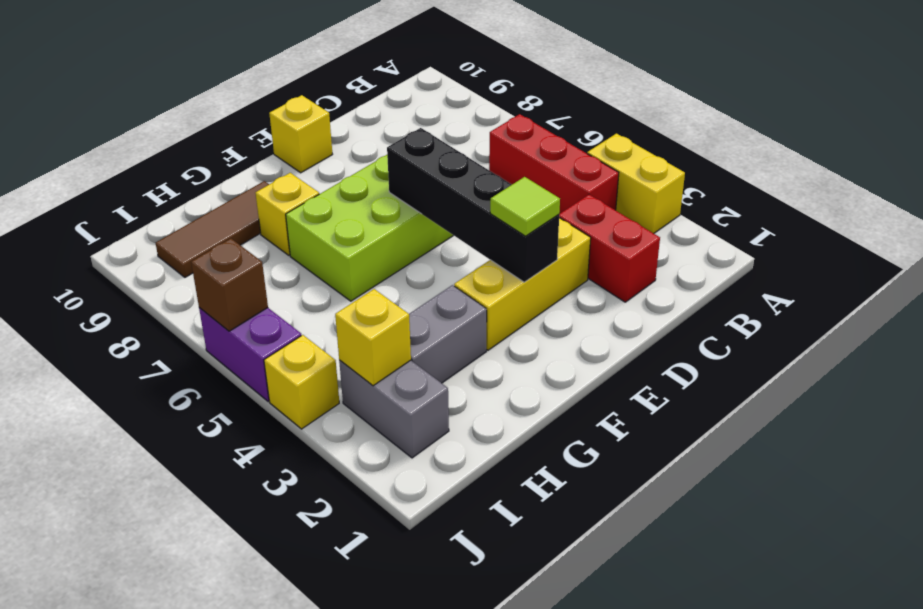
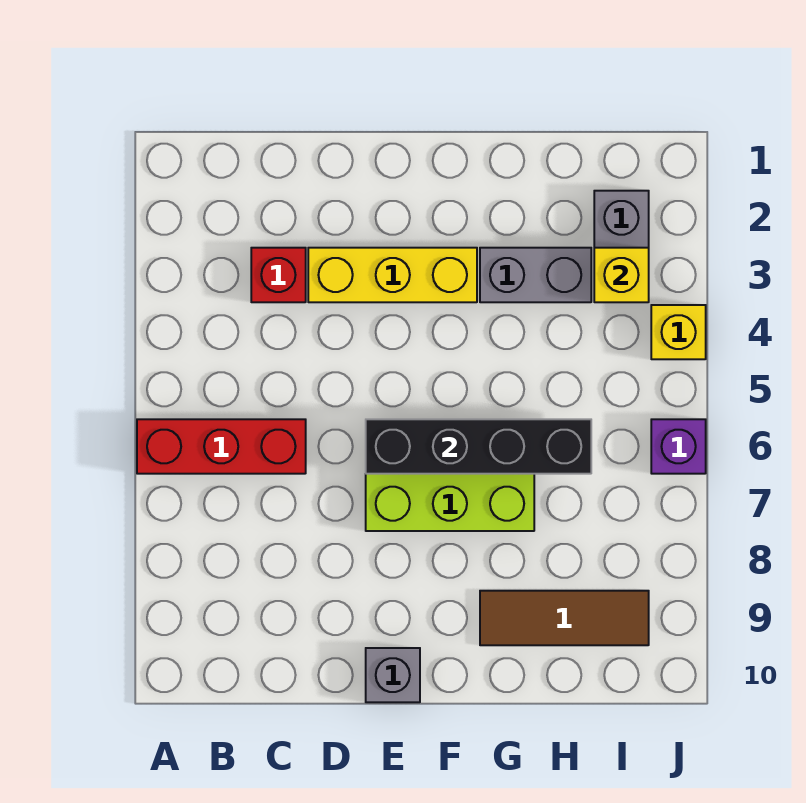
yellow 1x2 brick [587,134,685,233] -> none
red 1x3 brick [489,114,619,214] -> red 1x3 brick turned to [137,419,306,474]
red 1x2 brick [559,195,660,302] -> red 1x1 brick [251,248,306,302]
black 1x4 brick [387,128,559,282] -> black 1x4 brick turned to [366,419,591,474]
lime 1x1 tile [490,177,560,236] -> none
yellow 1x1 brick [269,95,333,173] -> grey 1x1 brick [366,648,420,702]
yellow 1x1 brick [256,173,319,255] -> none
purple 1x2 brick [199,308,301,402] -> purple 1x1 brick [651,419,706,474]
brown 1x1 brick [191,239,268,331] -> none

